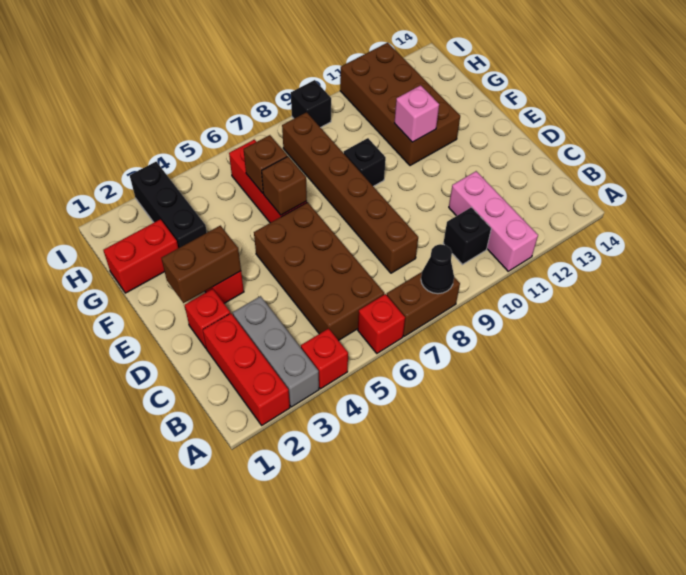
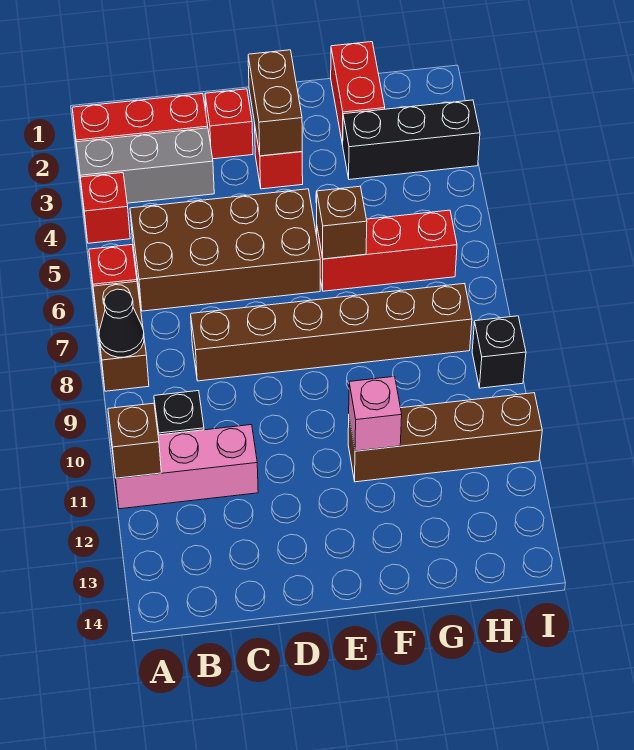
black 1x1 brick [344,138,386,186] -> none
brown 2x4 brick [340,43,460,166] -> brown 1x4 brick [348,393,542,482]
brown 1x1 brick [244,135,287,193] -> brown 1x1 brick moved to [108,403,161,478]

